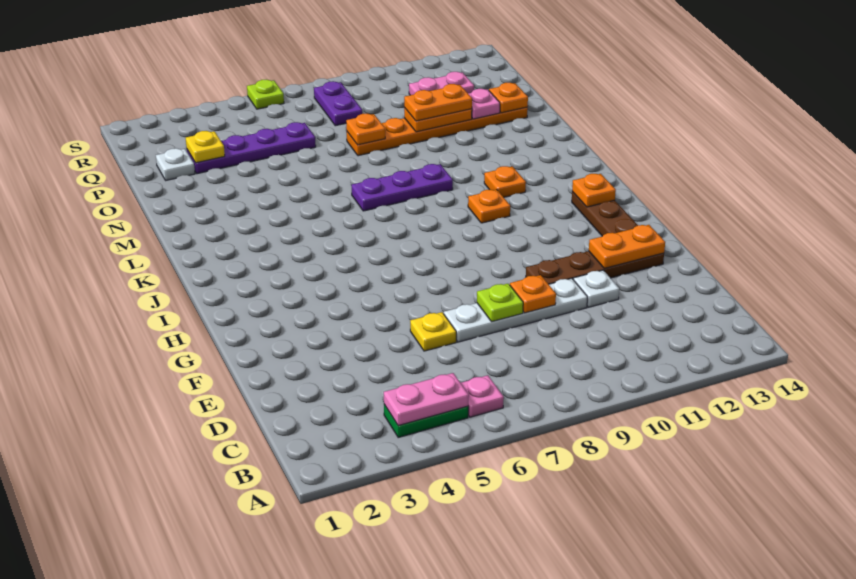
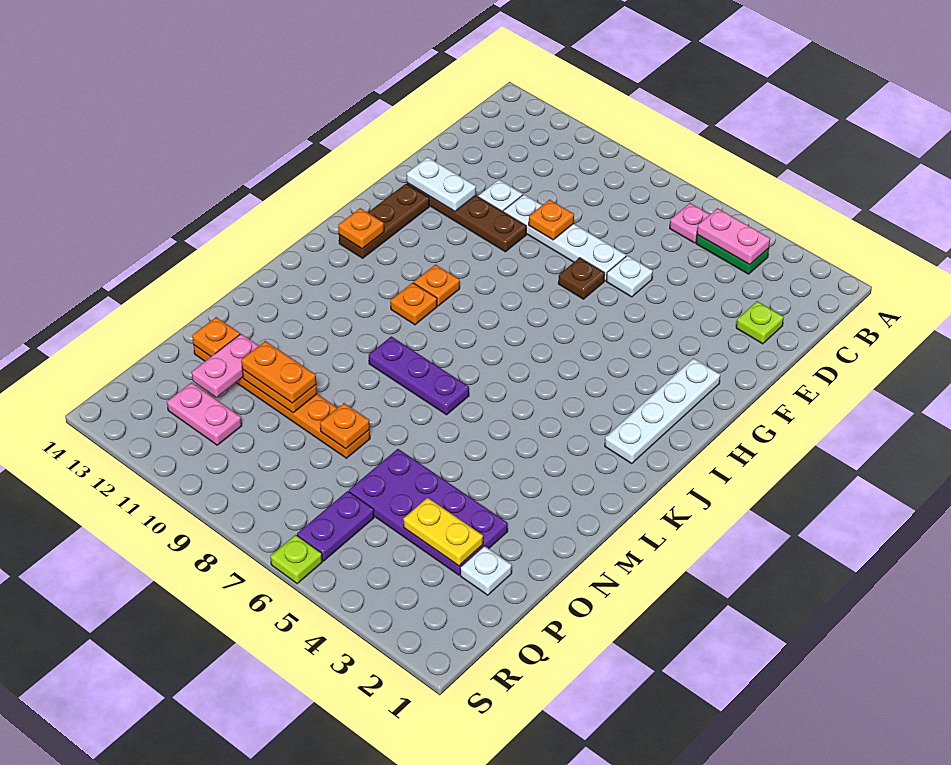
yellow 1x1 plate [410,312,456,351] -> white 1x1 plate [606,256,653,297]
lime 1x1 plate [477,284,523,322] -> lime 1x1 plate moved to [736,301,784,344]
none -> brown 1x1 plate [558,258,605,299]
orange 1x2 plate [589,225,665,268] -> white 1x2 plate [407,157,476,211]
none -> white 1x4 plate [605,358,720,463]
orange 1x1 plate [484,166,526,197] -> orange 1x1 plate moved to [414,265,460,306]
pink 1x1 plate [468,89,500,119] -> pink 1x2 plate [191,334,259,398]
purple 1x4 plate [187,122,316,174] -> purple 2x4 plate [349,449,508,575]
yellow 1x1 plate [186,131,225,163] -> yellow 1x2 plate [403,498,483,566]
purple 1x2 plate [314,81,362,126] -> purple 1x2 plate moved to [297,491,374,561]

